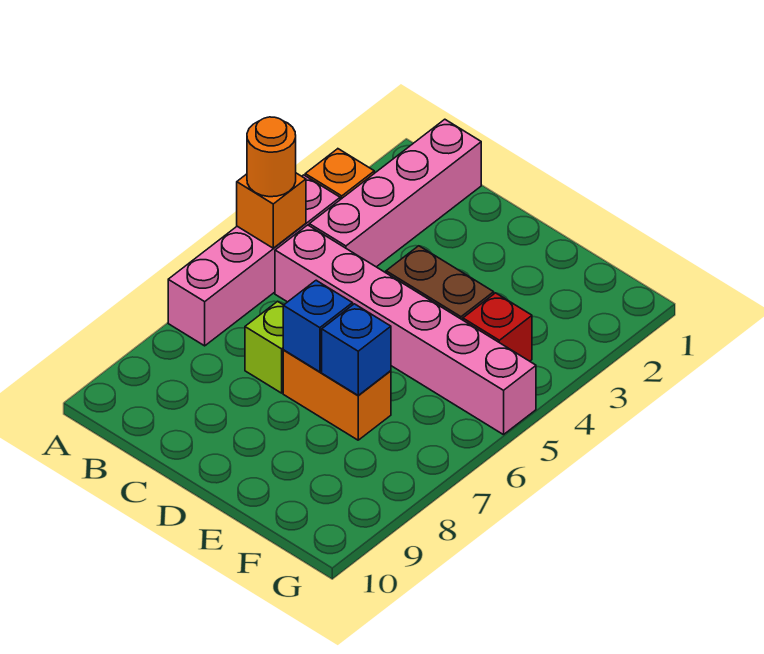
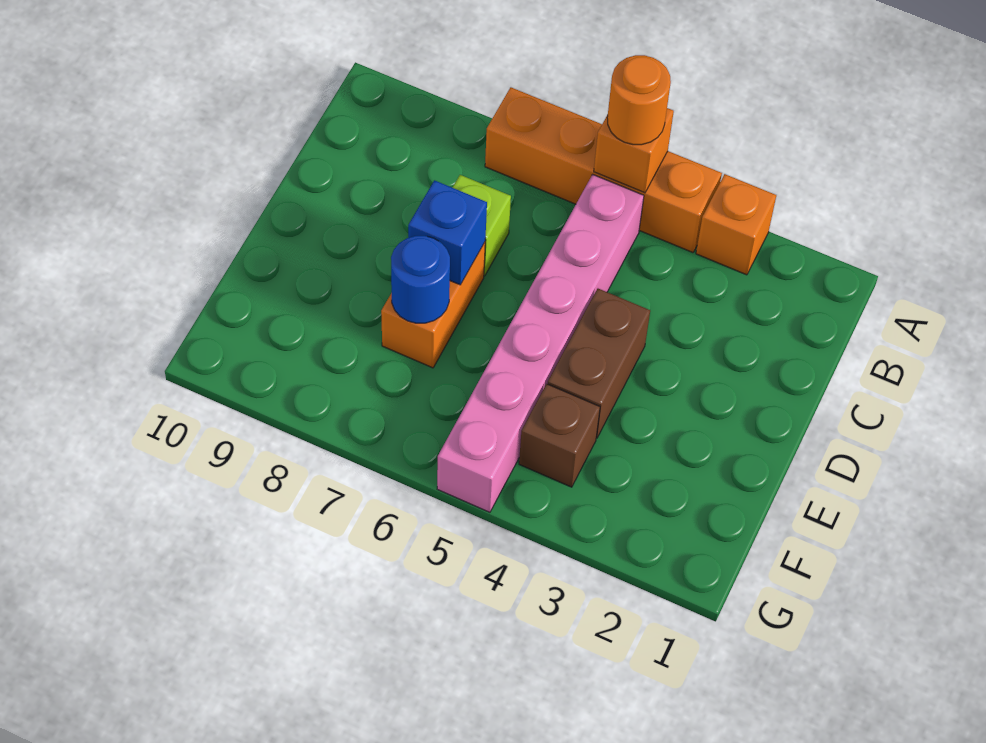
pink 1x4 brick [168,175,340,346] -> orange 1x4 brick [485,87,722,253]
pink 1x4 brick [309,119,481,267] -> none
blue 1x1 brick [322,304,391,396] -> blue 1x1 round brick [391,236,450,323]
red 1x1 brick [463,293,532,361] -> brown 1x1 brick [519,384,600,487]

